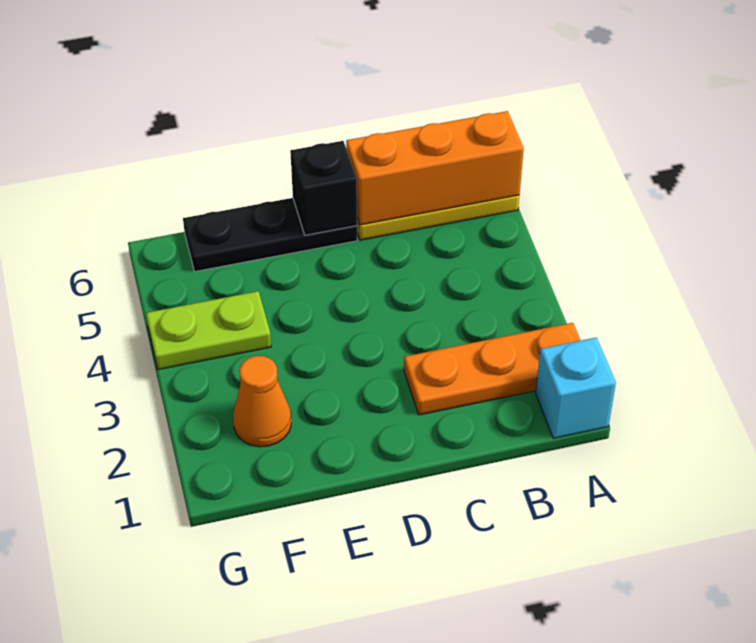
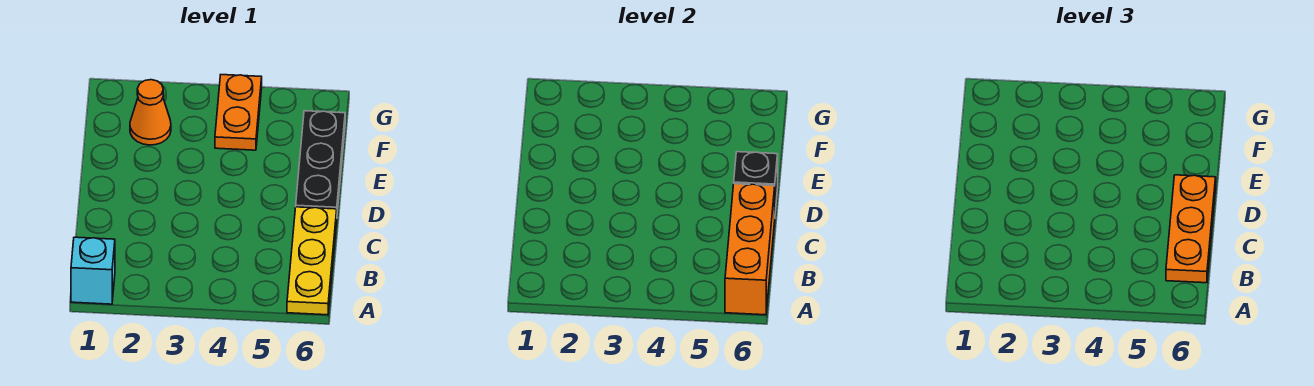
orange 1x3 plate [404,323,581,415] -> orange 1x3 plate moved to [1166,175,1216,283]
lime 1x2 plate [146,291,271,370] -> orange 1x2 plate [215,75,262,150]

